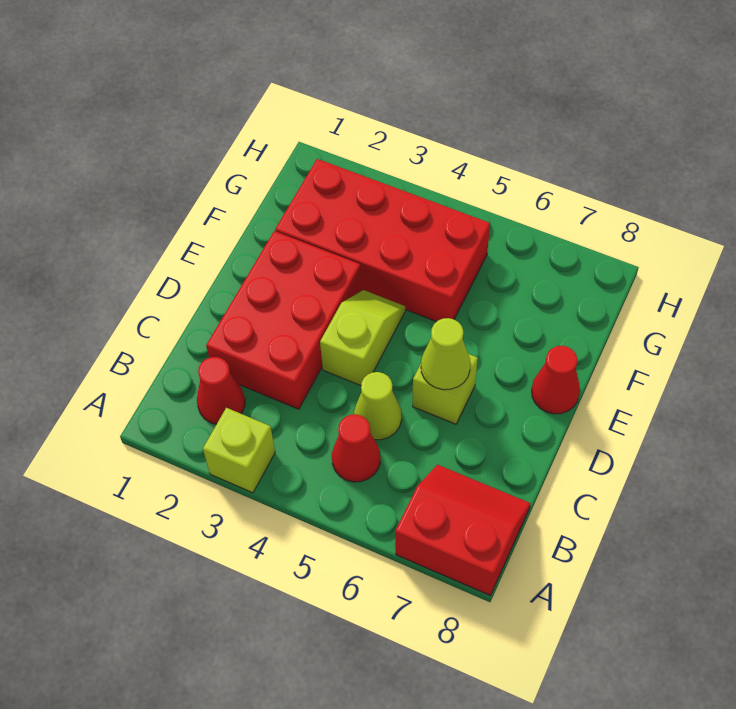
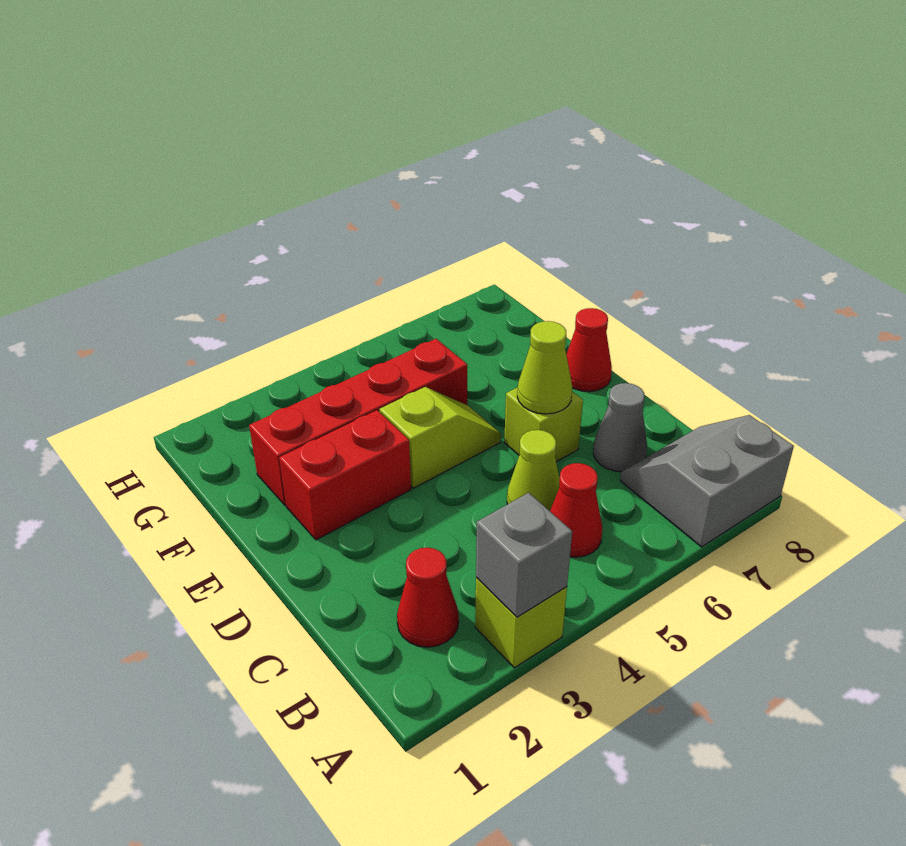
none -> grey 1x1 brick [476,493,572,617]
red 2x2 slope [395,465,531,595] -> grey 2x2 slope [620,415,794,547]
red 2x3 brick [206,231,361,409] -> red 1x2 brick [279,410,411,540]
none -> grey 1x1 cone [593,383,647,472]
lime 1x2 slope [320,290,405,386] -> lime 1x2 slope turned to [380,387,501,488]
red 2x4 brick [275,159,490,322] -> red 1x4 brick [249,339,467,505]

